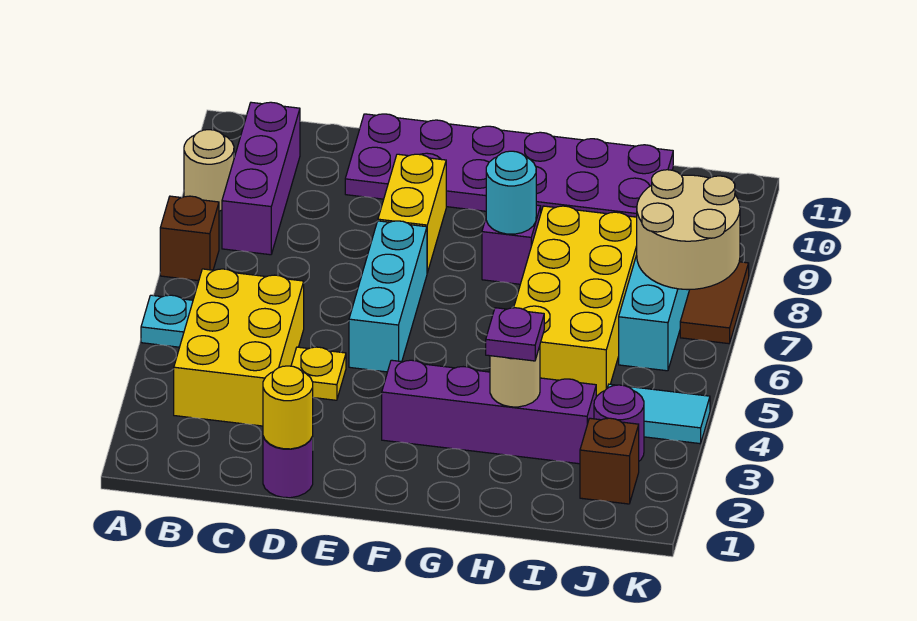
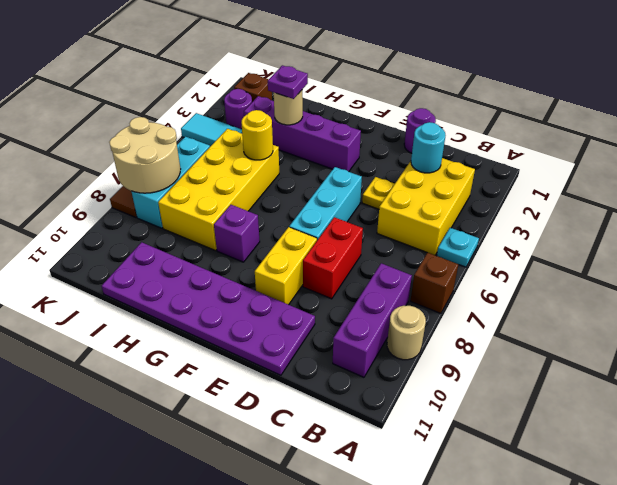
yellow 1x1 round brick [263,366,313,449] -> yellow 1x1 round brick moved to [241,110,273,160]
none -> red 1x2 brick [303,217,363,299]
cyan 1x1 round brick [486,151,536,234] -> cyan 1x1 round brick moved to [411,122,446,173]

